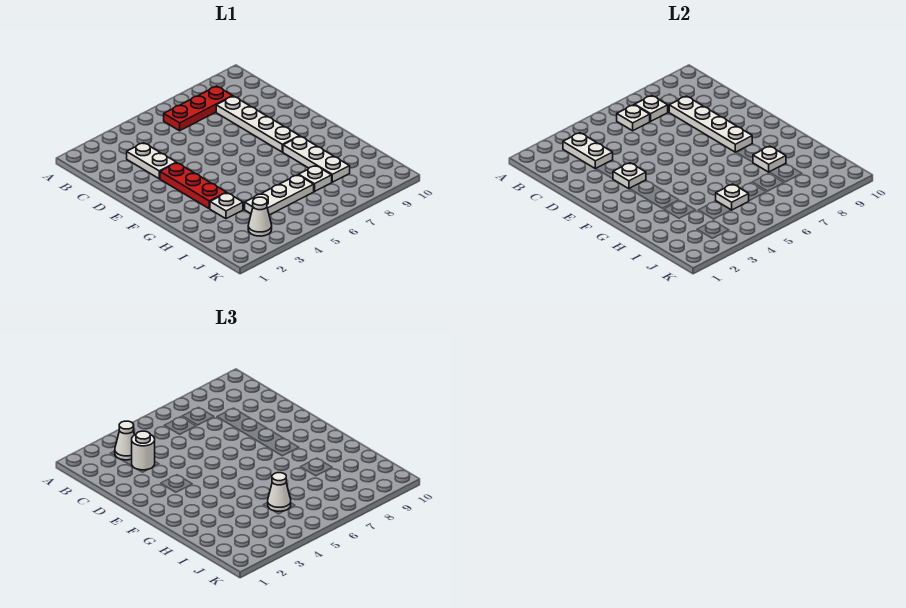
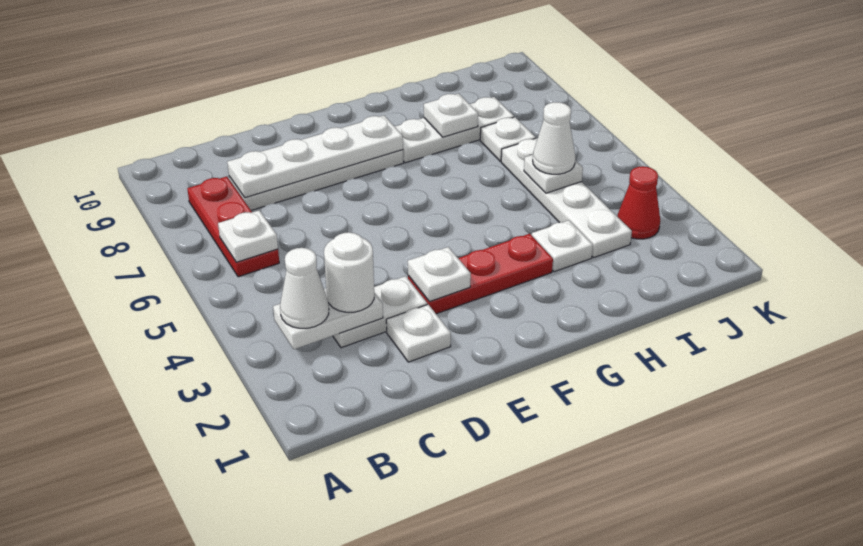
white 1x1 plate [635,95,668,121] -> white 1x1 plate moved to [386,304,451,362]
white 1x3 plate [245,175,314,215] -> white 1x4 plate [501,138,632,257]
white 1x1 cone [248,197,272,236] -> red 1x1 cone [617,166,660,239]

